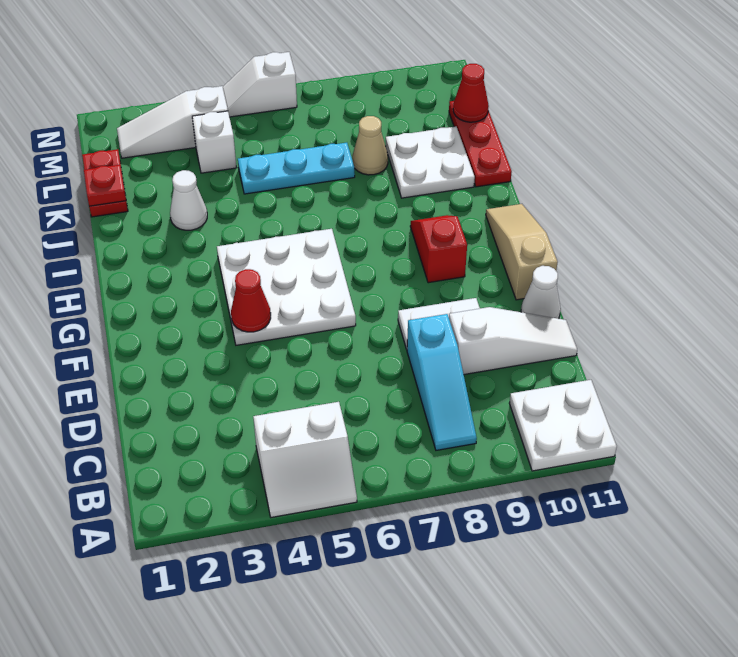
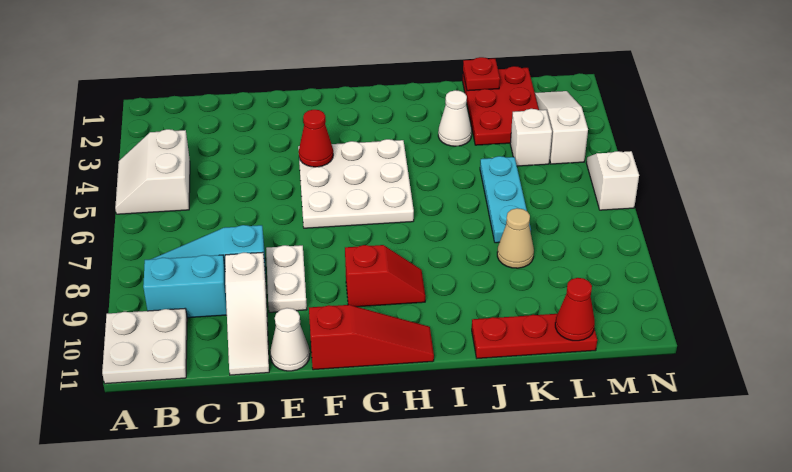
none -> cyan 1x2 brick [143,255,227,318]
tan 1x3 slope [486,204,558,300] -> red 1x3 slope [309,305,434,370]
white 2x2 plate [386,127,475,198] -> none
red 1x2 plate [82,149,128,217] -> red 2x3 plate [463,66,539,145]

